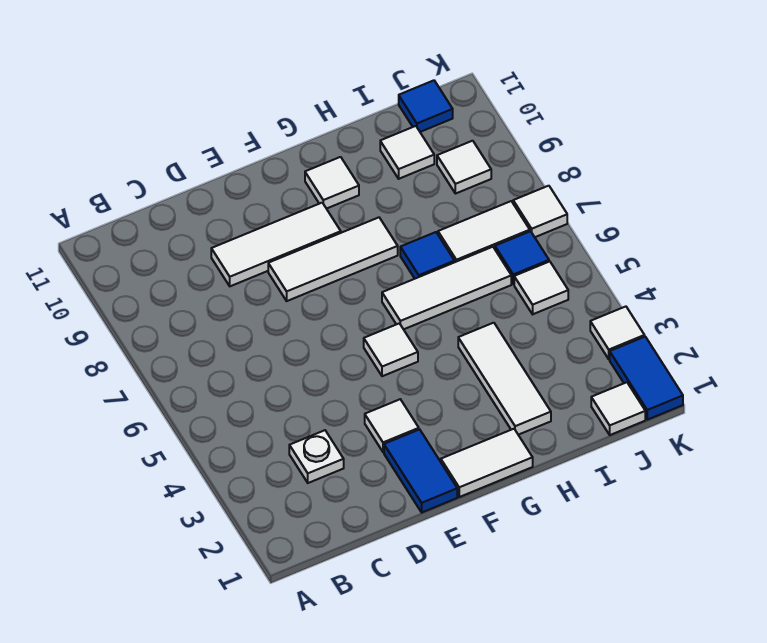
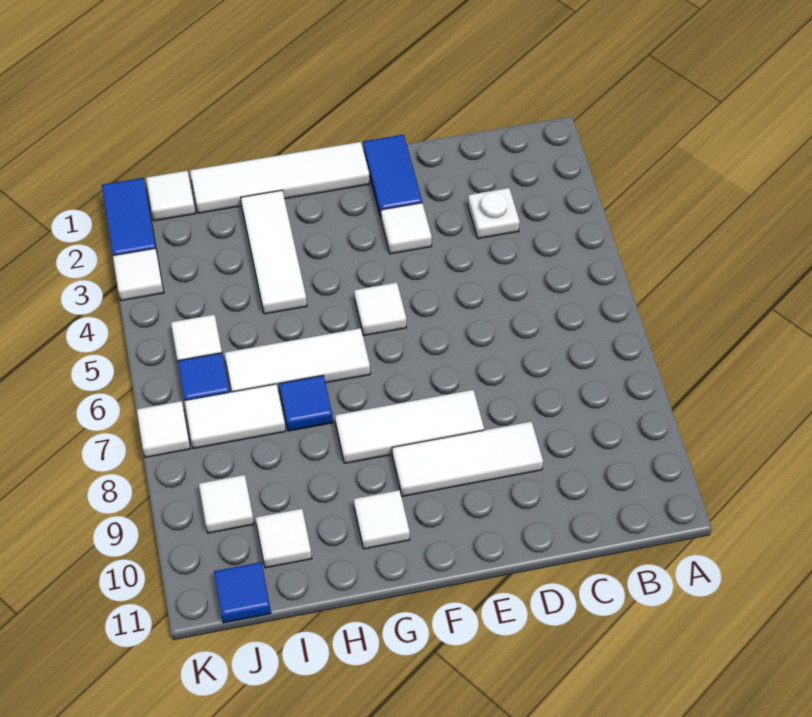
white 1x2 tile [441,429,533,497] -> white 1x4 tile [190,142,370,213]

